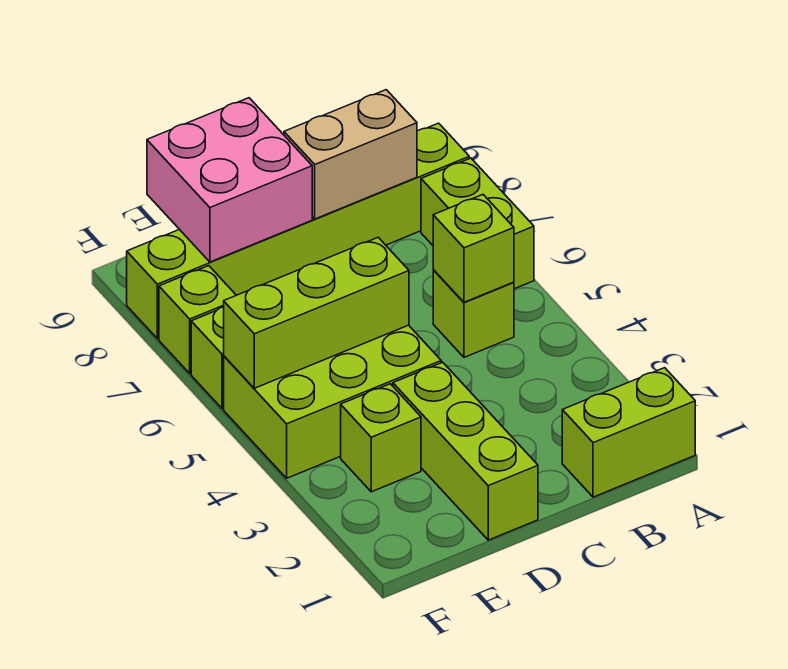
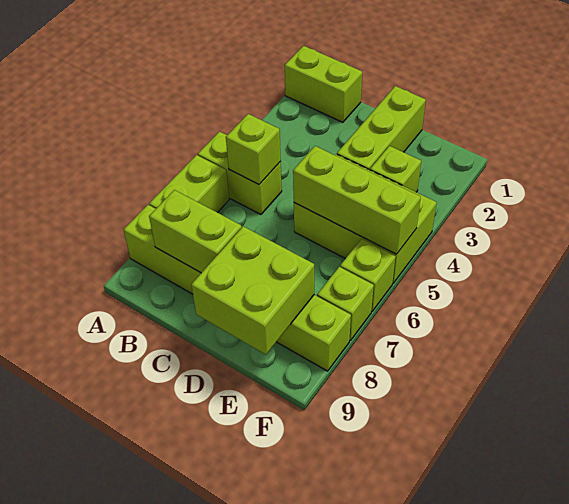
lime 1x1 brick [433,270,514,357] -> lime 1x2 brick [198,132,282,214]
tan 1x2 brick [284,90,417,219] -> lime 1x2 brick [149,190,242,273]
pink 2x2 brick [147,98,312,262] -> lime 2x2 brick [191,226,314,354]

